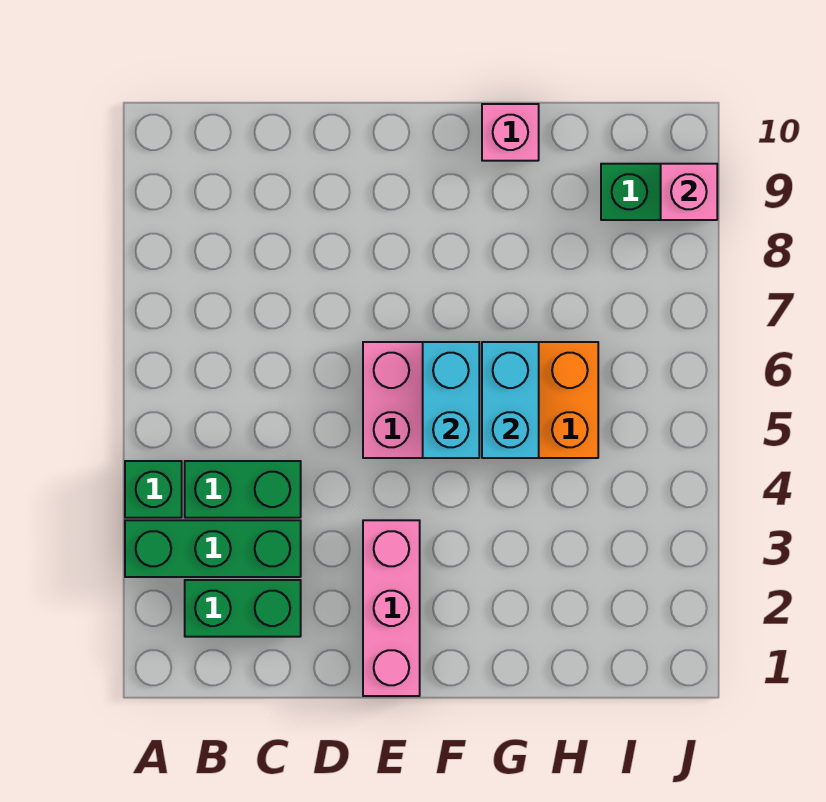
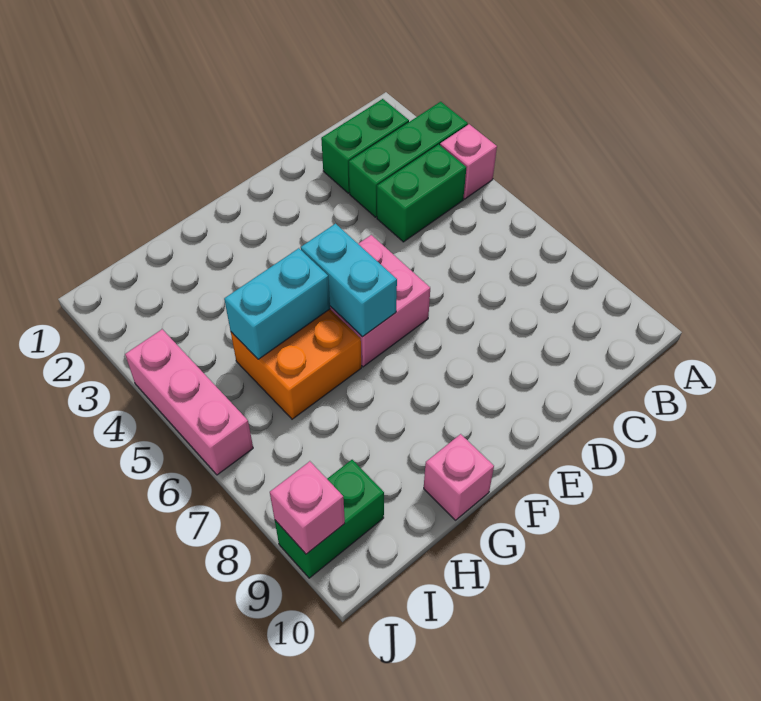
green 1x1 brick [125,461,182,518] -> pink 1x1 brick [440,124,497,199]
pink 1x3 brick [363,520,420,696] -> pink 1x3 brick moved to [125,329,253,475]
cyan 1x2 brick [482,342,539,458] -> cyan 1x2 brick turned to [224,248,330,359]

